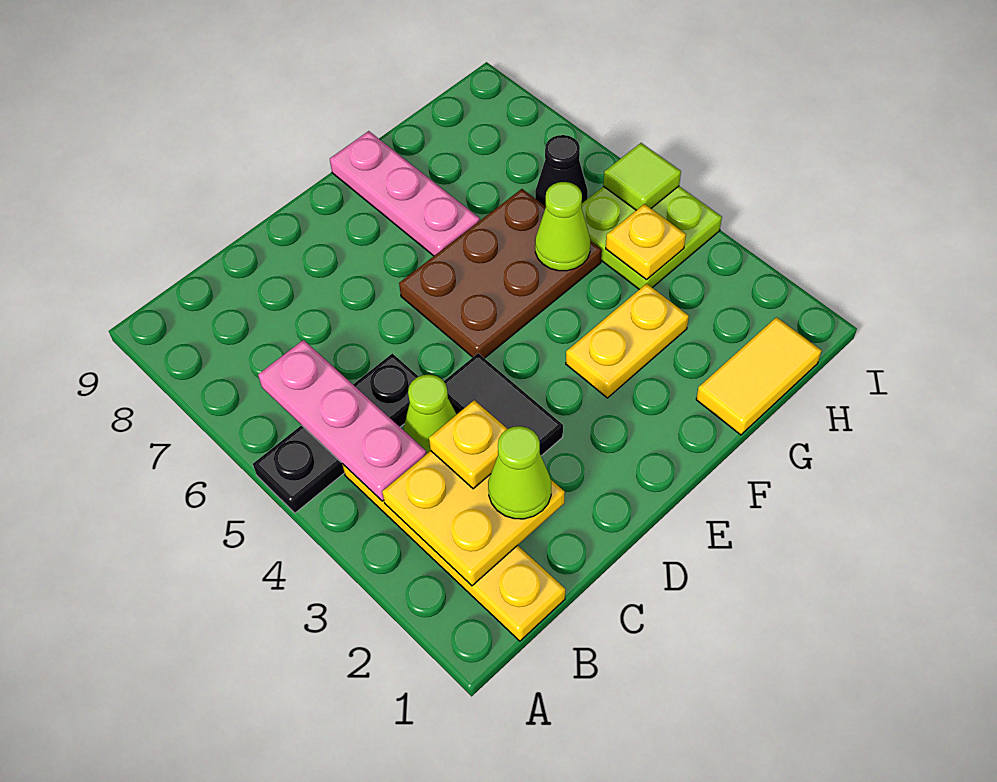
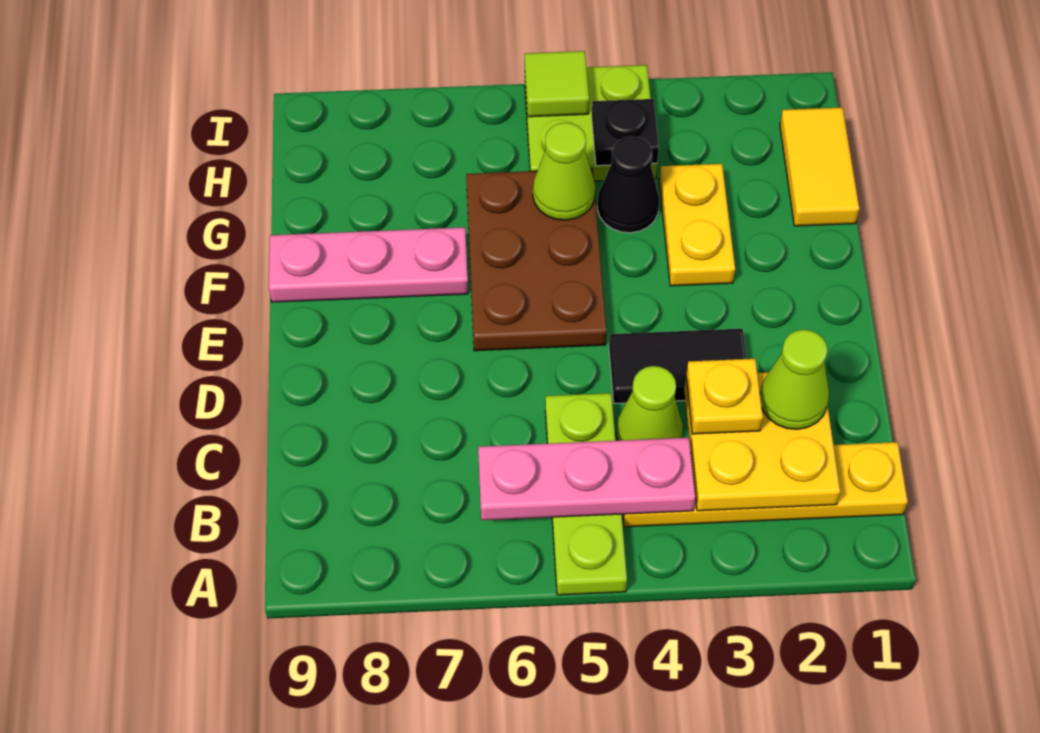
black 1x3 plate [253,353,419,513] -> lime 1x3 plate [545,393,627,595]
yellow 1x1 plate [606,204,686,280] -> black 1x1 plate [592,99,659,166]
black 1x1 cone [535,135,588,206] -> black 1x1 cone moved to [597,137,659,233]

